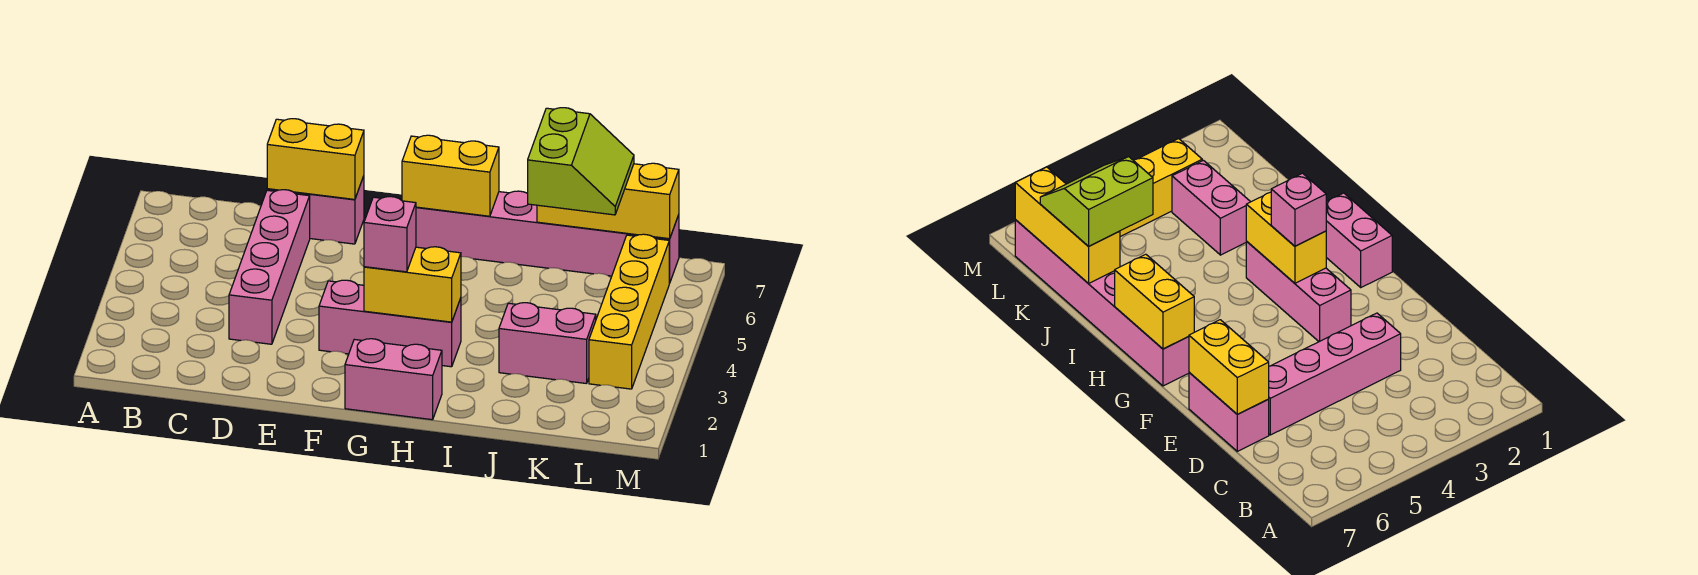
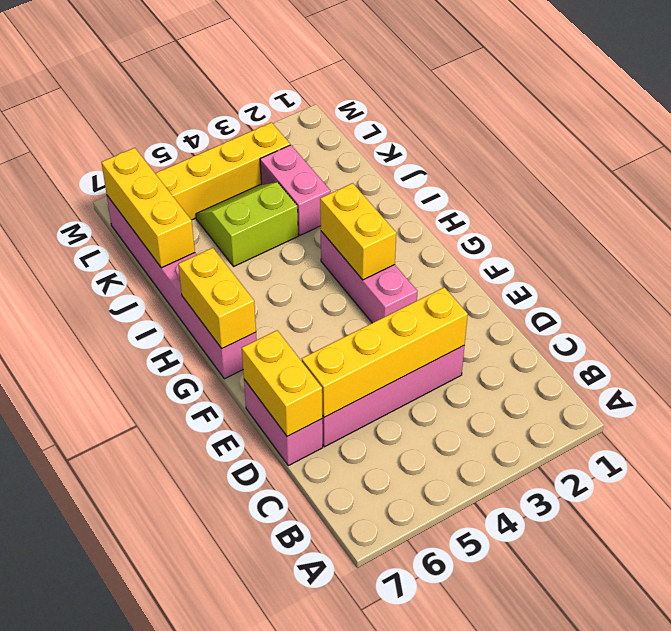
none -> yellow 1x4 brick [302,287,468,417]
pink 1x2 brick [345,339,442,420] -> none
pink 1x1 brick [364,197,416,272] -> none
lime 2x2 slope [528,108,634,215] -> lime 2x2 slope moved to [196,182,298,266]

